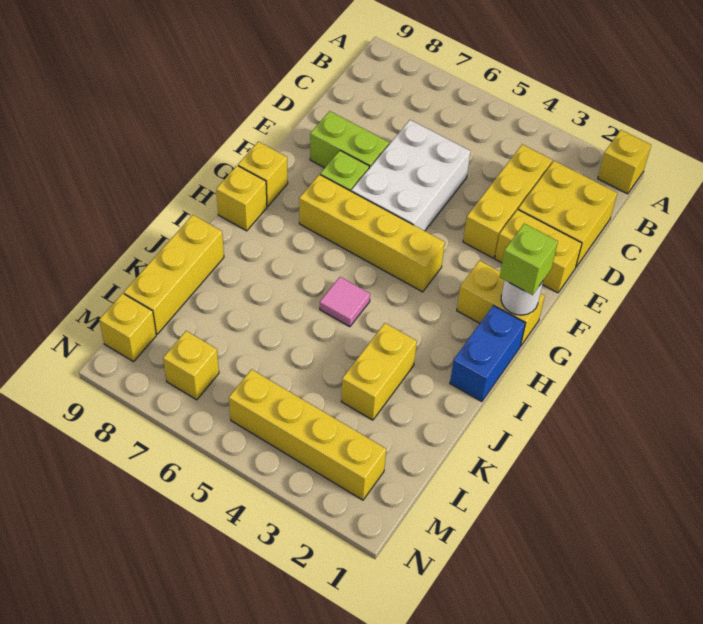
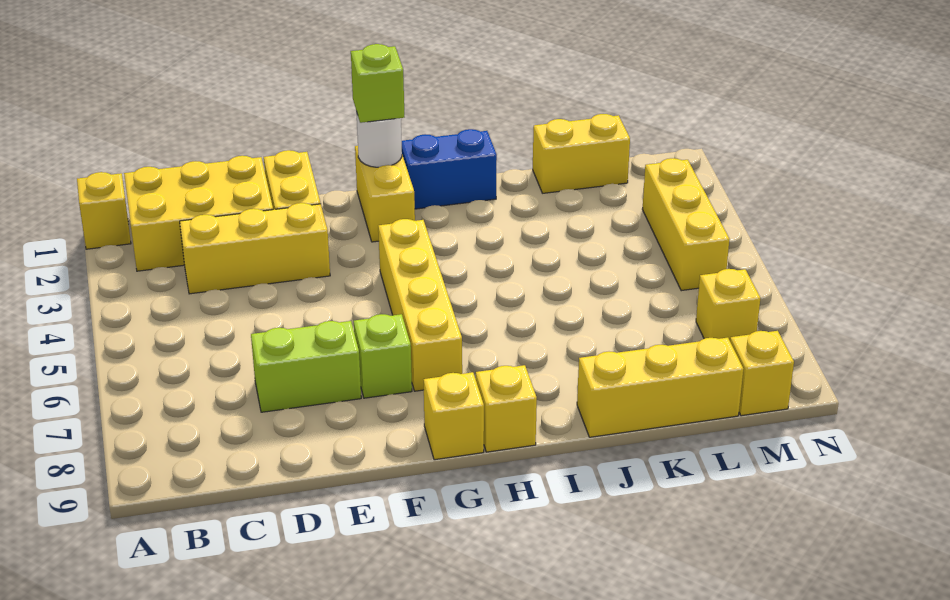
yellow 2x2 brick [518,161,617,267] -> yellow 2x3 brick [124,156,273,271]
white 2x3 brick [351,120,471,231] -> none
lime 1x2 brick [310,111,389,168] -> lime 1x2 brick turned to [251,321,361,412]
pink 1x1 tile [320,277,370,327] -> none
yellow 1x2 brick [341,323,417,420] -> yellow 1x2 brick moved to [533,114,630,193]
yellow 1x4 brick [229,369,386,500] -> yellow 1x3 brick [642,158,729,291]

